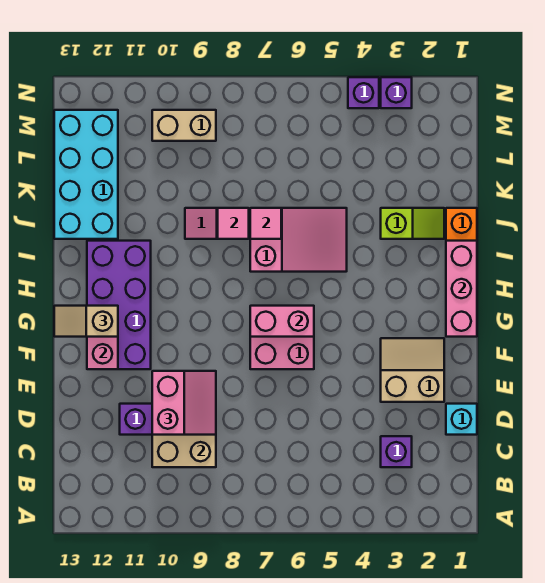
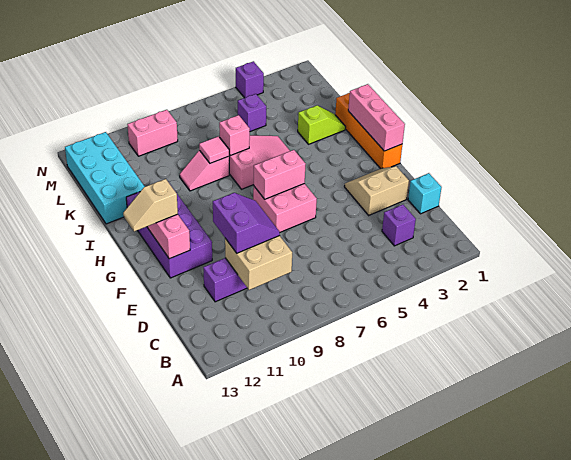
pink 2x2 slope [152,371,216,435] -> purple 2x2 slope [213,193,280,253]
pink 1x1 tile [250,208,281,239] -> pink 1x1 brick [219,115,250,156]
tan 1x2 brick [152,110,216,141] -> pink 1x2 brick [127,110,178,156]
purple 1x1 brick [381,77,412,108] -> purple 1x1 brick moved to [238,94,266,131]

